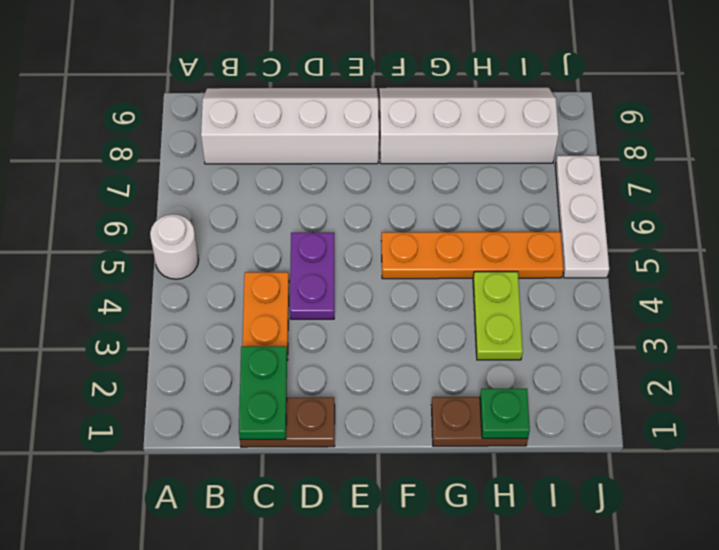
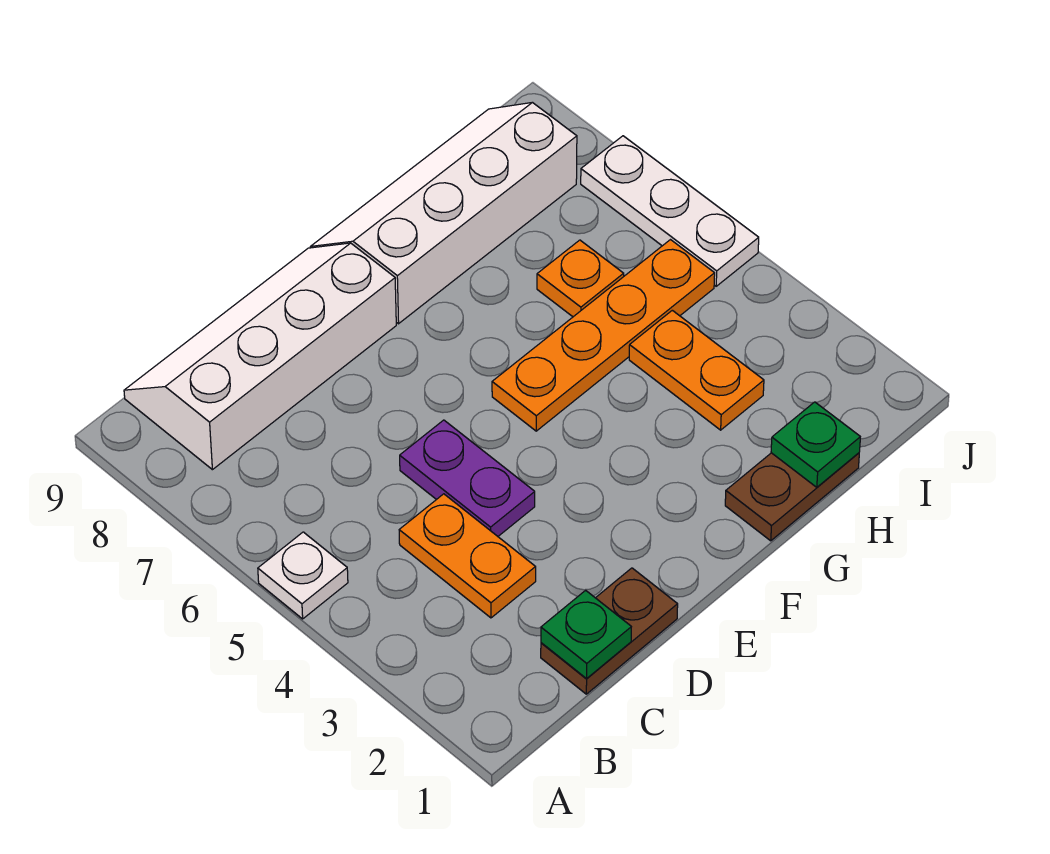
white 1x1 round brick [150,214,199,279] -> white 1x1 plate [258,532,348,619]
green 1x2 plate [239,346,287,439] -> green 1x1 plate [541,590,631,679]
lime 1x2 plate [473,272,523,360] -> orange 1x2 plate [629,310,764,430]
none -> orange 1x1 plate [537,240,624,317]

